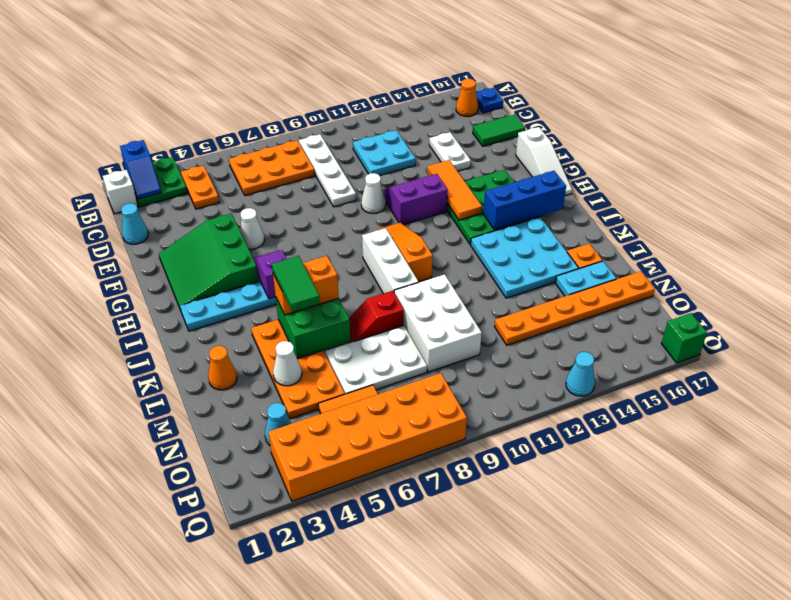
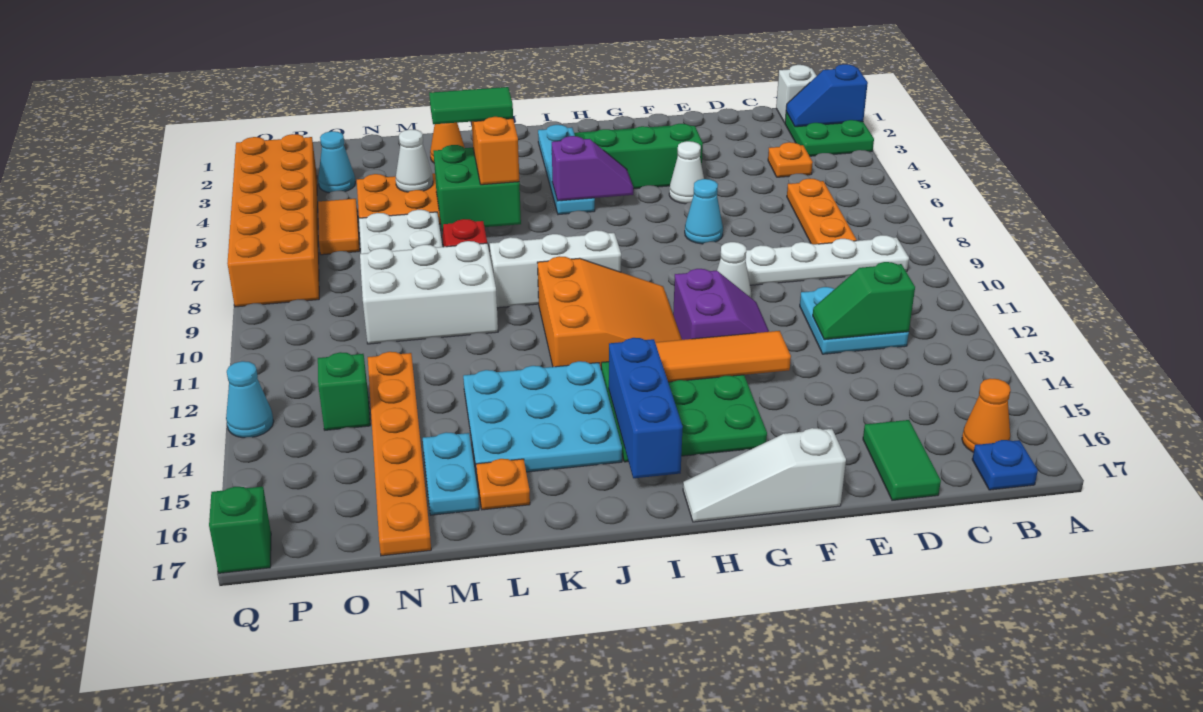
orange 1x2 plate [181,165,219,209] -> orange 1x1 plate [768,142,813,177]
orange 2x3 plate [229,140,315,195] -> orange 1x3 plate [787,179,857,244]
none -> green 1x2 slope [813,262,915,340]
cyan 1x1 cone [121,203,148,244] -> cyan 1x1 cone moved to [685,179,723,244]
white 1x2 plate [429,132,471,171] -> none
orange 1x3 slope [377,223,433,282] -> orange 3x3 slope [537,256,682,367]
none -> green 1x1 brick [318,352,370,430]

